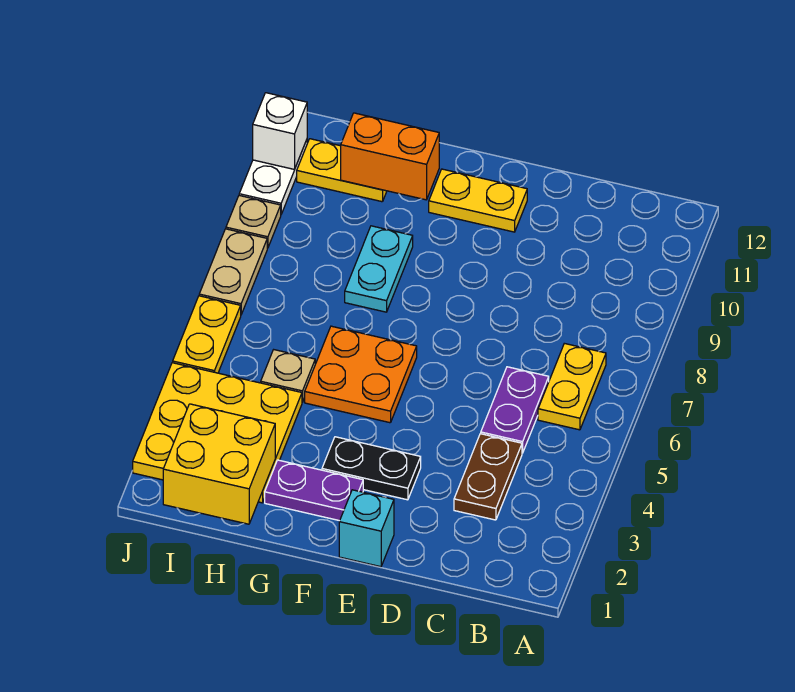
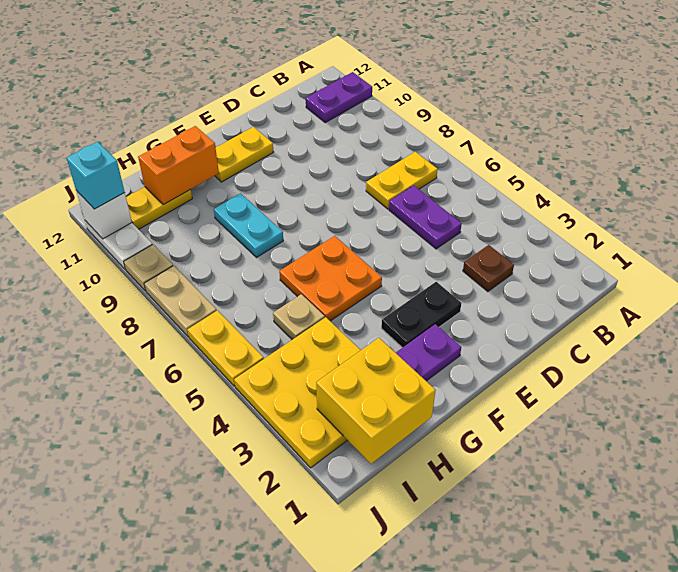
none -> purple 1x2 plate [306,72,372,123]
yellow 1x2 plate [538,343,606,430] -> yellow 1x2 plate turned to [366,152,438,209]
brown 1x2 plate [454,434,522,520] -> brown 1x1 plate [463,245,514,292]
cyan 1x1 brick [339,490,394,567] -> cyan 1x1 brick moved to [67,142,125,209]

